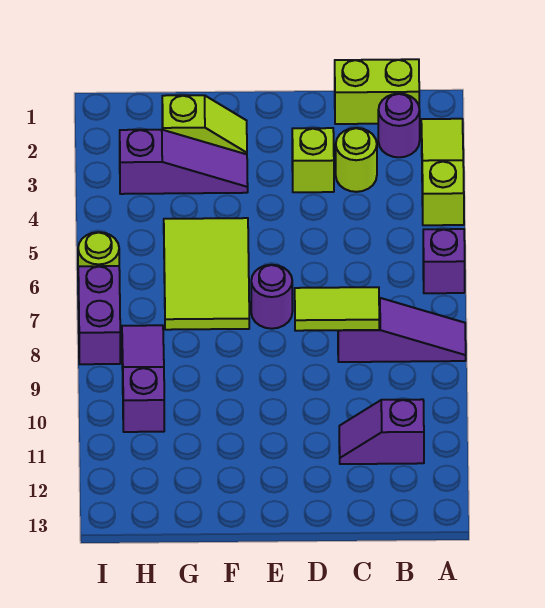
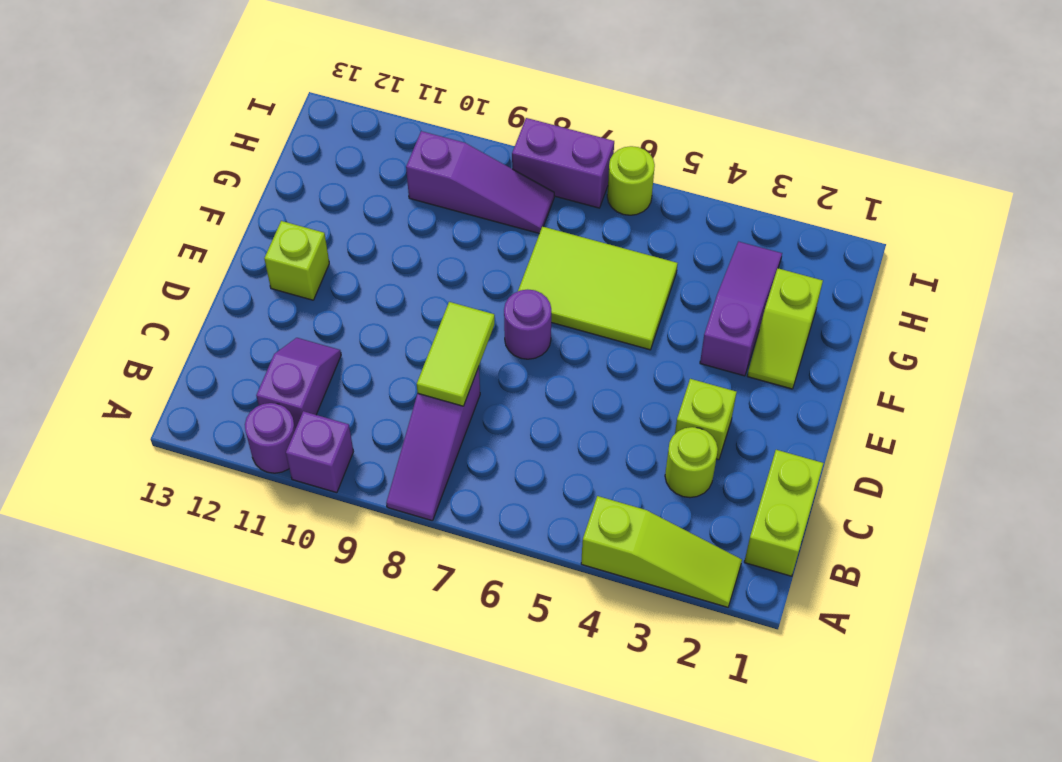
purple 1x1 brick [423,229,465,293] -> purple 1x1 brick moved to [286,411,353,493]
purple 1x1 round brick [378,94,420,157] -> purple 1x1 round brick moved to [245,403,295,473]
none -> lime 1x1 brick [264,221,329,300]
purple 1x3 slope [120,130,248,194] -> purple 1x3 slope turned to [700,242,782,376]

